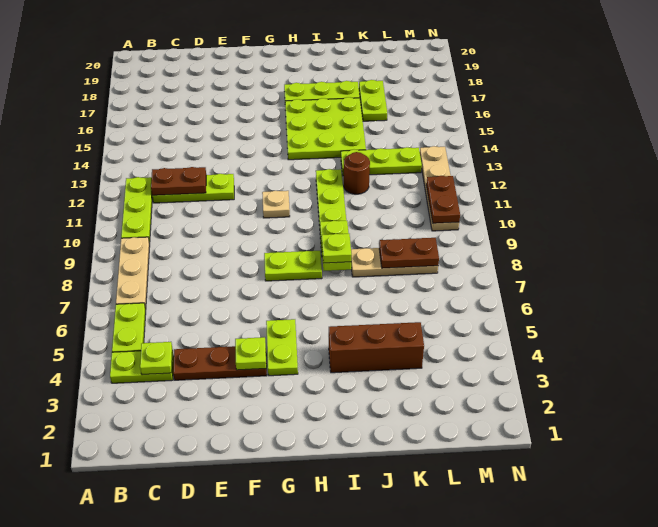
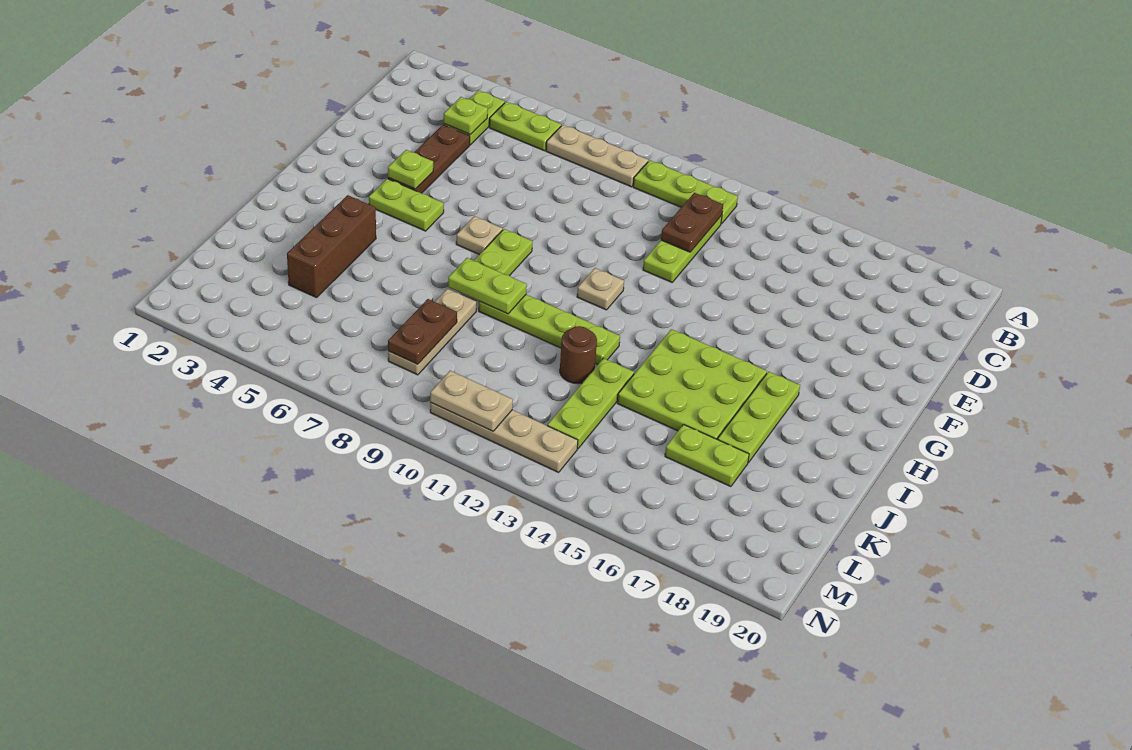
none -> tan 1x1 plate [456,216,503,255]
lime 1x1 plate [322,234,352,263] -> none
brown 1x2 plate [426,176,460,223] -> tan 1x2 plate [430,371,513,431]

